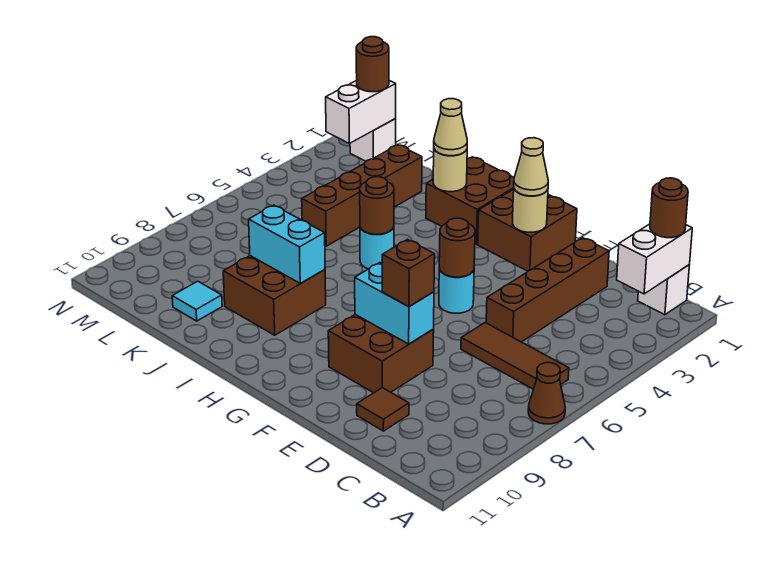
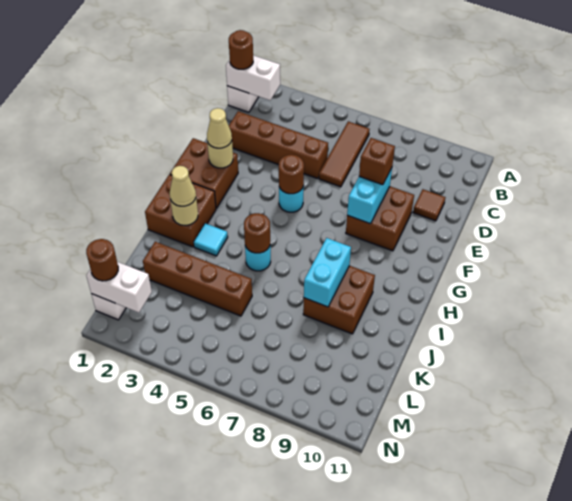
brown 1x1 cone [528,363,565,424] -> none
cyan 1x1 tile [172,281,222,321] -> cyan 1x1 tile moved to [194,223,228,256]

